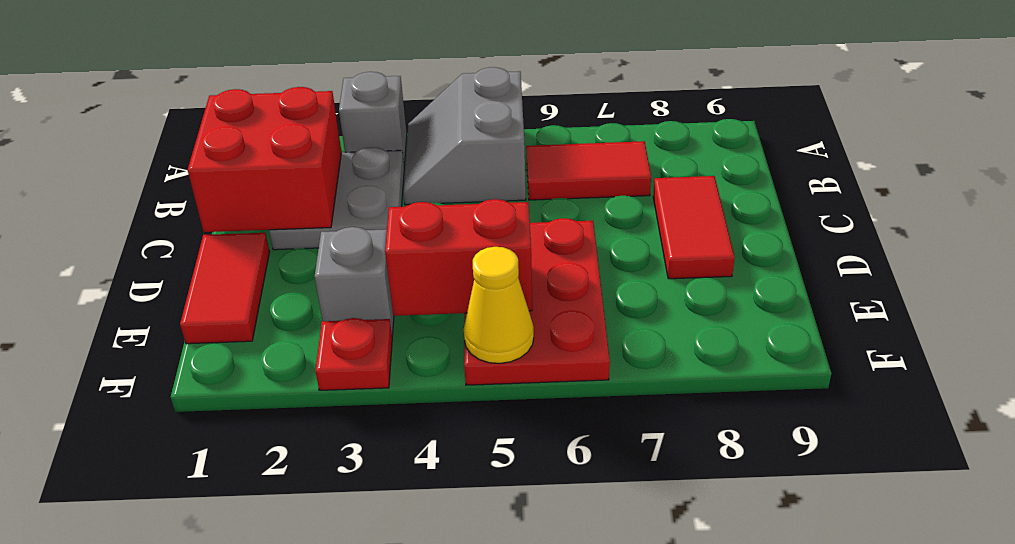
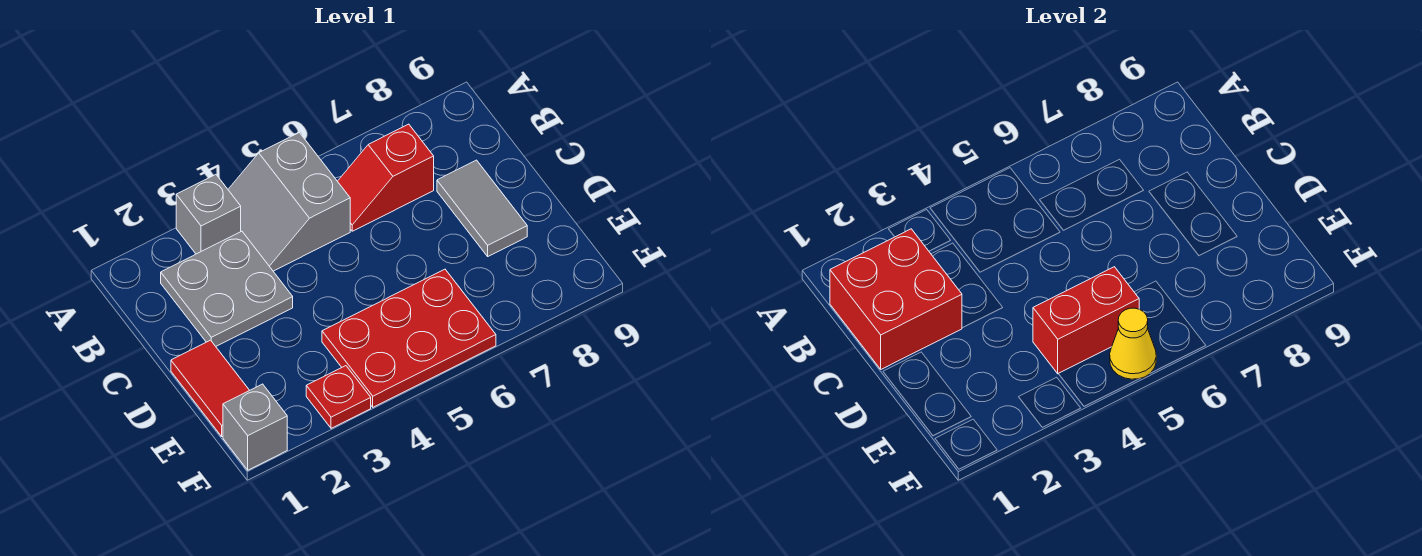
red 1x2 tile [526,141,651,200] -> red 1x2 slope [338,124,434,231]
red 1x2 tile [653,176,735,279] -> grey 1x2 tile [437,160,527,256]
red 2x3 plate [464,218,610,385] -> red 2x3 plate turned to [322,269,496,407]
grey 1x1 brick [315,227,394,336] -> grey 1x1 brick moved to [223,384,287,470]

